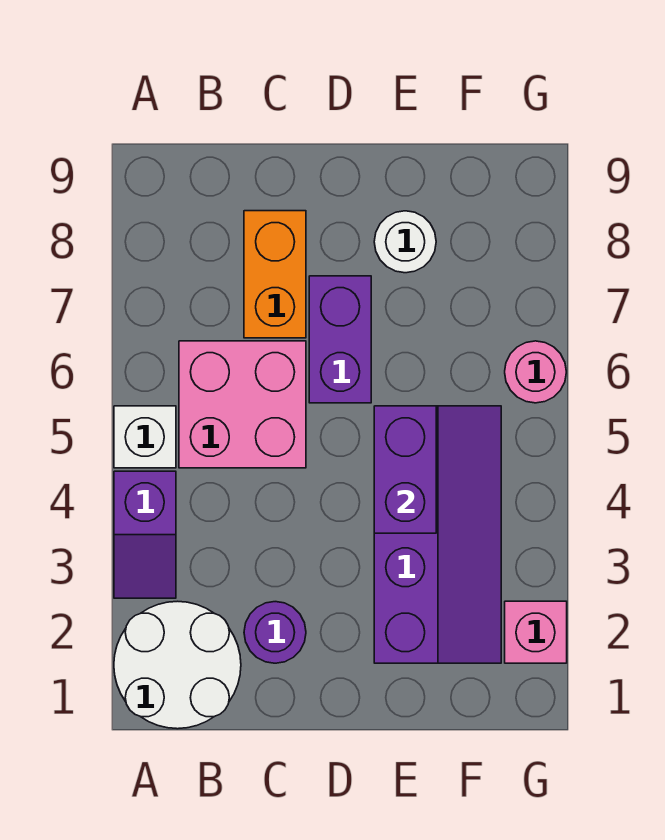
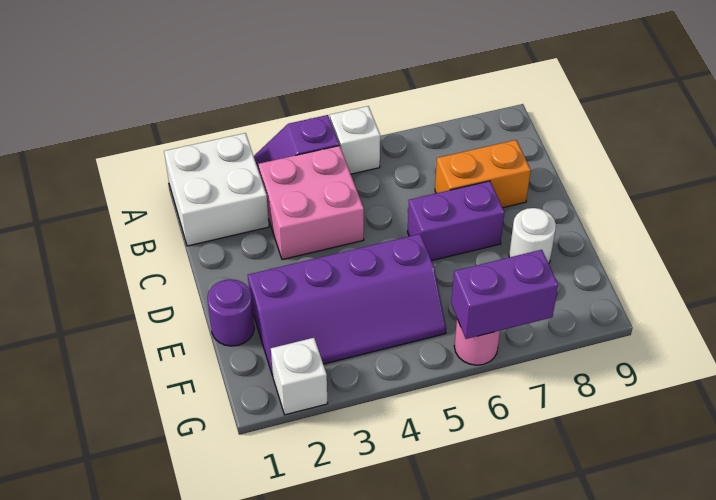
white 2x2 round brick [114,601,241,729] -> white 2x2 brick [164,133,269,246]
pink 2x2 brick [179,341,306,468] -> pink 2x2 brick moved to [258,146,364,260]
purple 1x1 round brick [244,602,306,663] -> purple 1x1 round brick moved to [207,279,254,346]
purple 1x2 brick [374,406,436,533] -> purple 1x2 brick moved to [451,250,558,339]
pink 1x1 brick [505,601,567,663] -> white 1x1 brick [271,338,328,415]

